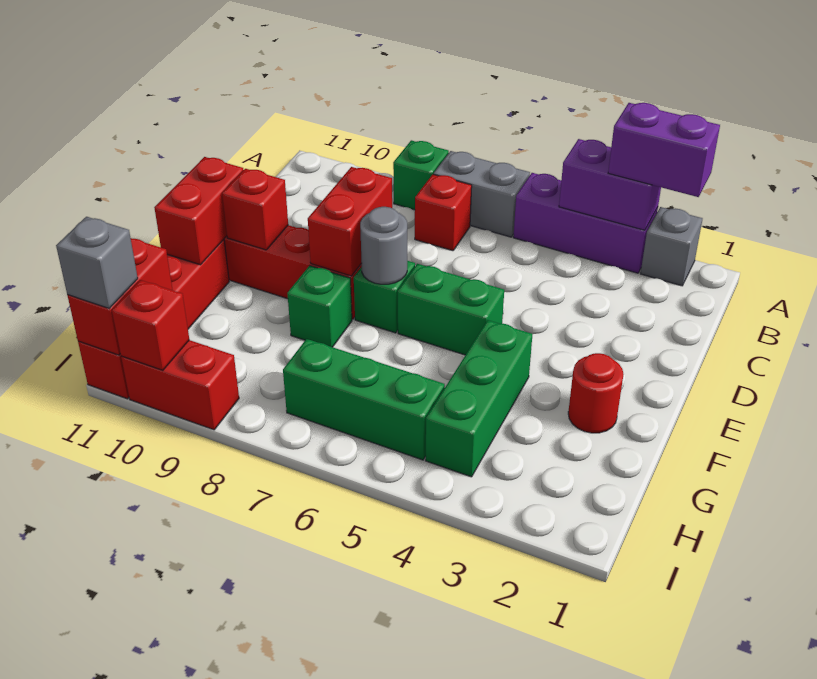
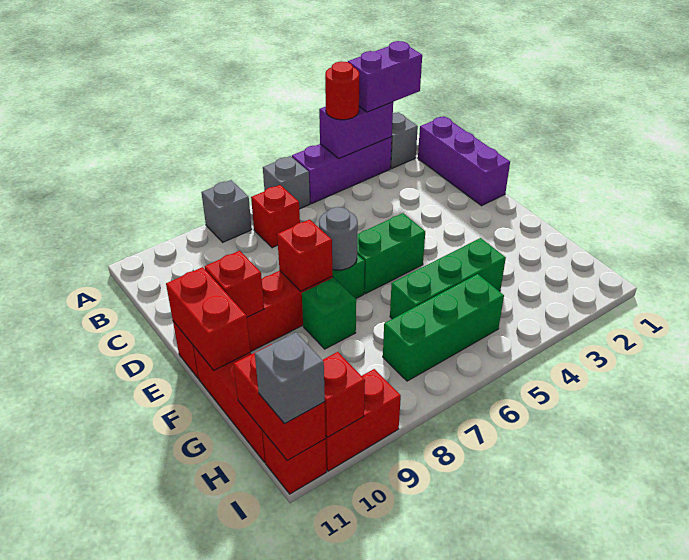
grey 1x2 brick [434,151,530,237] -> grey 1x1 brick [263,156,310,209]
green 1x1 brick [393,140,449,210] -> grey 1x1 brick [201,180,252,242]
none -> purple 1x3 brick [418,116,510,206]
red 1x2 brick [308,167,392,276] -> red 1x1 brick [277,219,332,291]
red 1x1 round brick [568,353,624,433] -> red 1x1 round brick moved to [325,62,359,120]
green 1x3 brick [425,320,532,477] -> green 1x3 brick turned to [390,238,506,319]

